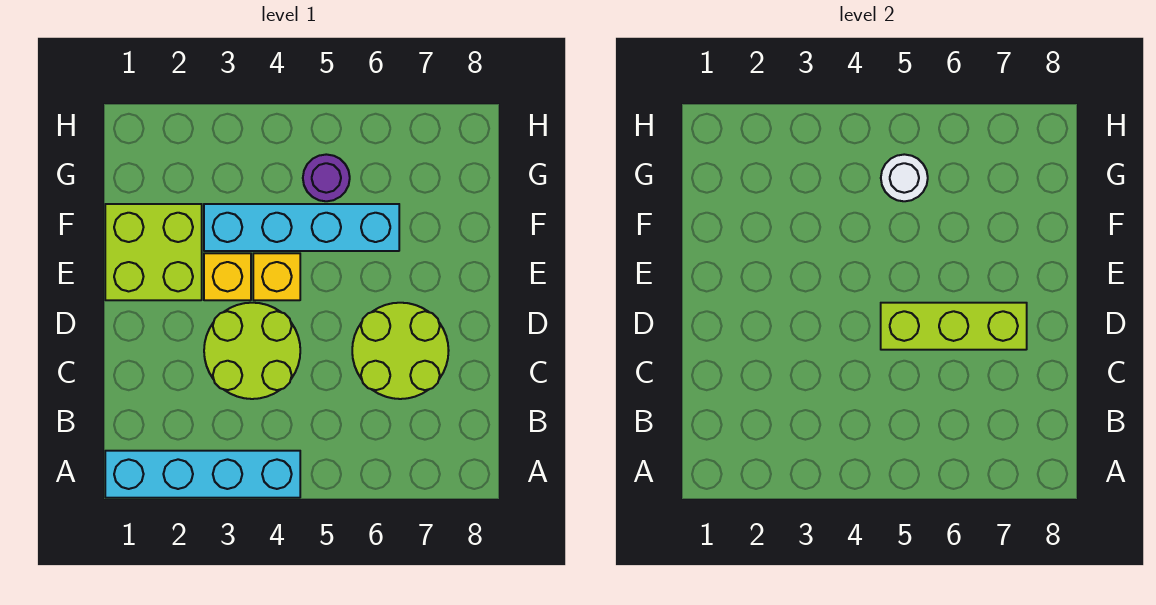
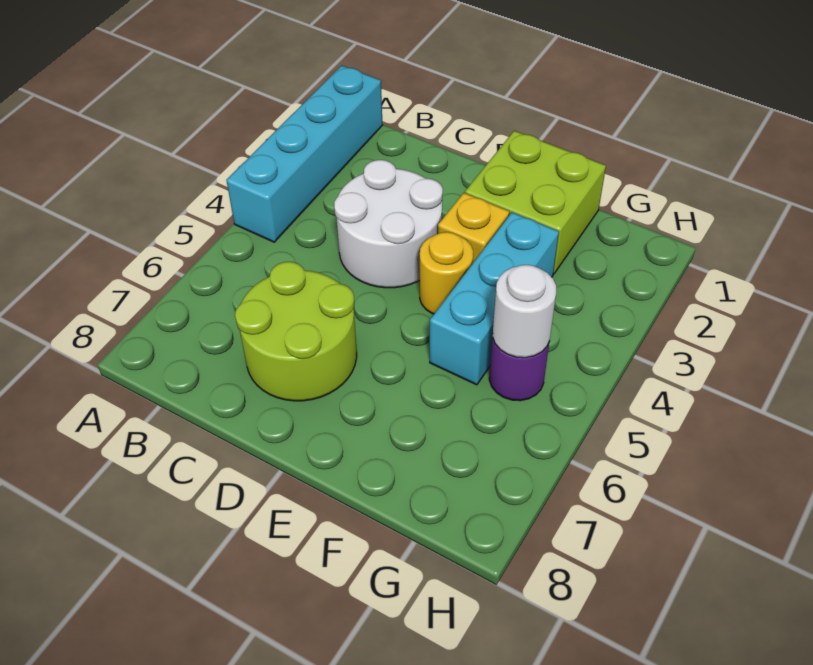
lime 2x2 round brick [204,303,300,399] -> white 2x2 round brick [334,160,443,288]
lime 1x3 brick [881,303,1027,350] -> none
yellow 1x1 brick [253,253,300,300] -> yellow 1x1 round brick [420,232,473,314]
cyan 1x4 brick [204,204,399,251] -> cyan 1x3 brick [430,212,559,385]

